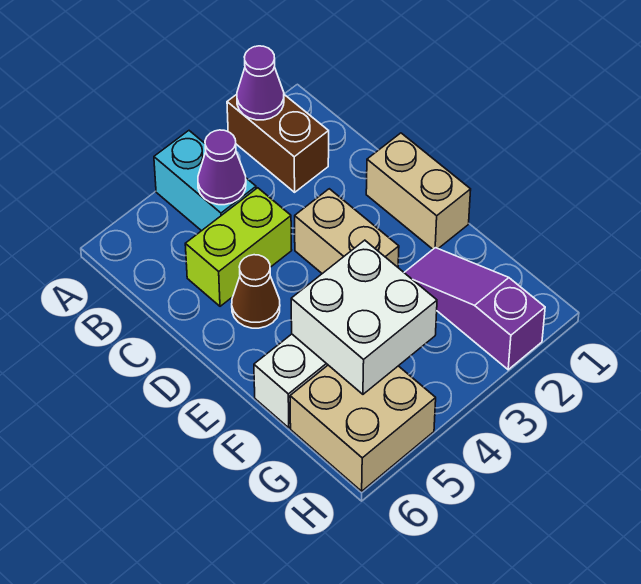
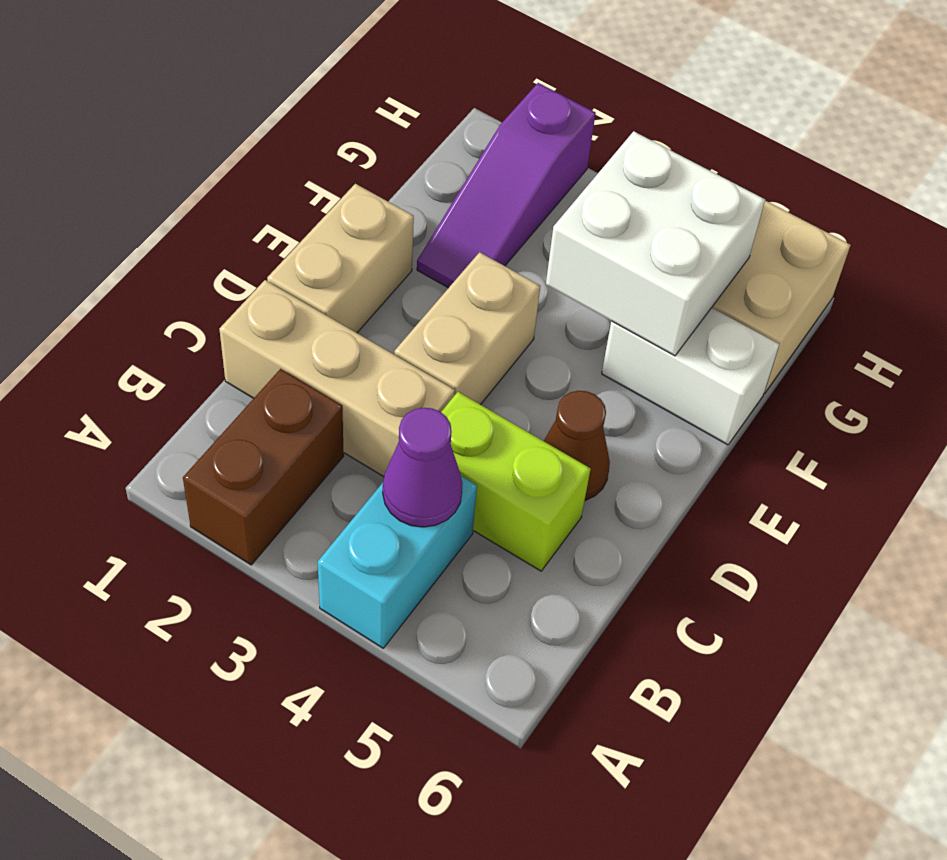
purple 1x1 cone [237,46,284,120] -> none
none -> tan 1x3 brick [219,280,455,477]

